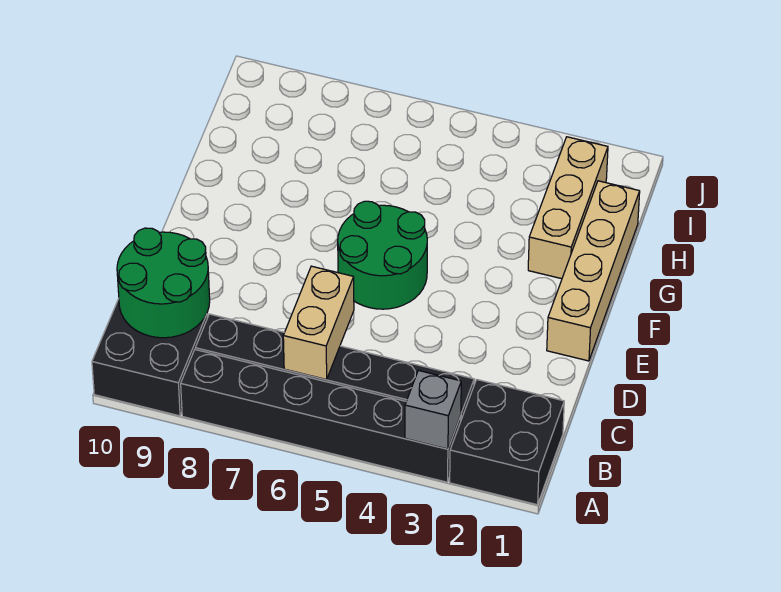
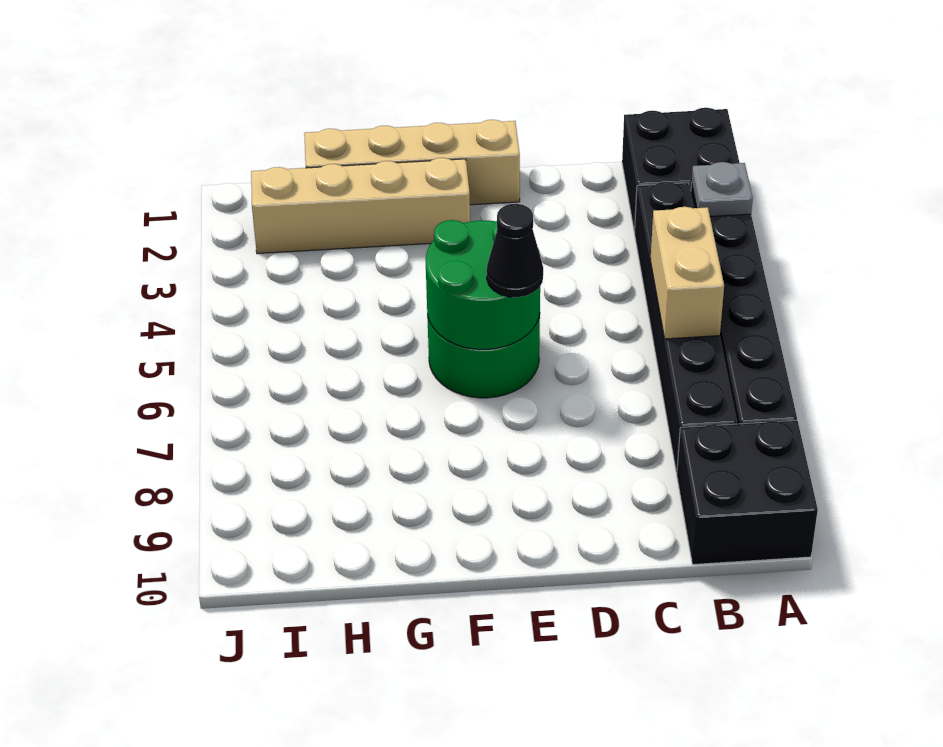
grey 1x1 brick [405,370,461,449] -> grey 1x1 plate [692,162,753,216]
tan 1x2 brick [283,266,354,380] -> tan 1x2 brick turned to [650,207,724,339]
green 2x2 round brick [117,228,210,338] -> green 2x2 round brick moved to [426,220,540,350]
none -> black 1x1 cone [487,204,543,297]
tan 1x3 brick [528,137,608,279] -> tan 1x4 brick [251,158,470,254]

